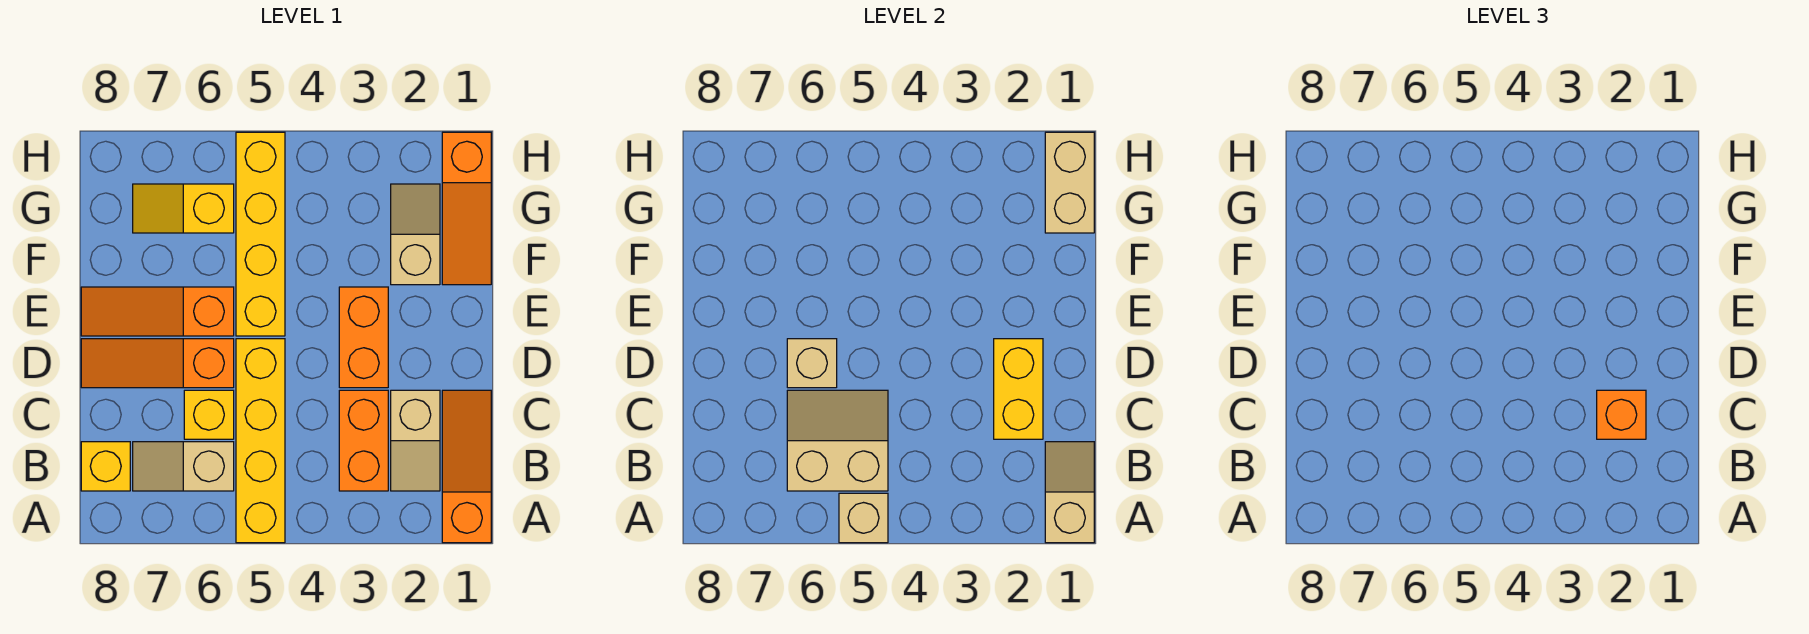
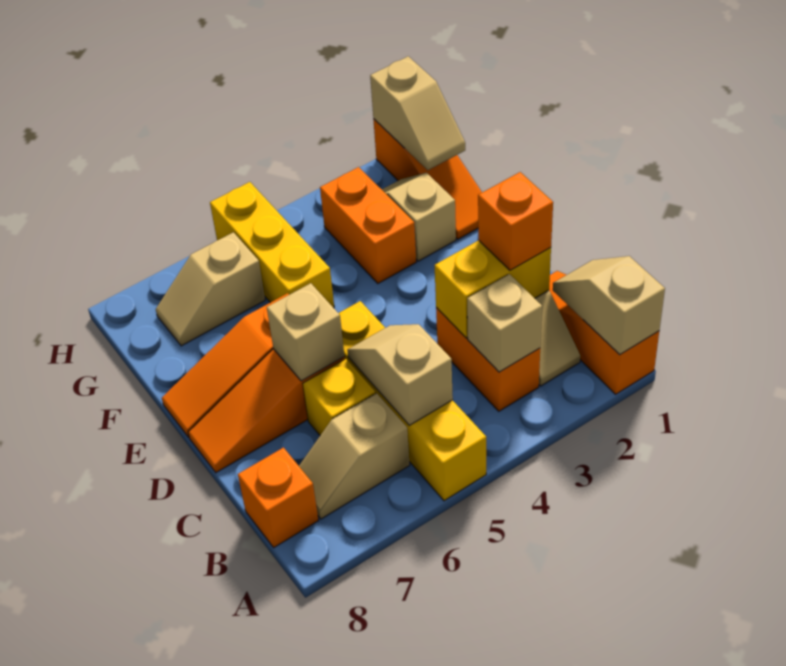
tan 1x1 brick [839,493,888,543] -> tan 1x1 brick moved to [467,274,542,372]
tan 2x2 slope [787,390,888,491] -> tan 1x2 slope [347,324,453,425]
yellow 1x1 brick [81,442,130,491] -> orange 1x1 brick [238,448,318,547]
yellow 1x2 brick [994,339,1043,439] -> yellow 1x2 brick turned to [435,240,551,338]
orange 1x2 brick [339,287,388,388] -> orange 1x2 brick moved to [320,167,416,283]
yellow 1x4 brick [236,132,285,336] -> yellow 1x3 brick [210,182,334,308]
tan 1x2 brick [1045,132,1094,233] -> tan 1x2 slope [370,56,465,170]
yellow 1x2 slope [133,184,234,233] -> tan 1x2 slope [156,232,265,346]

